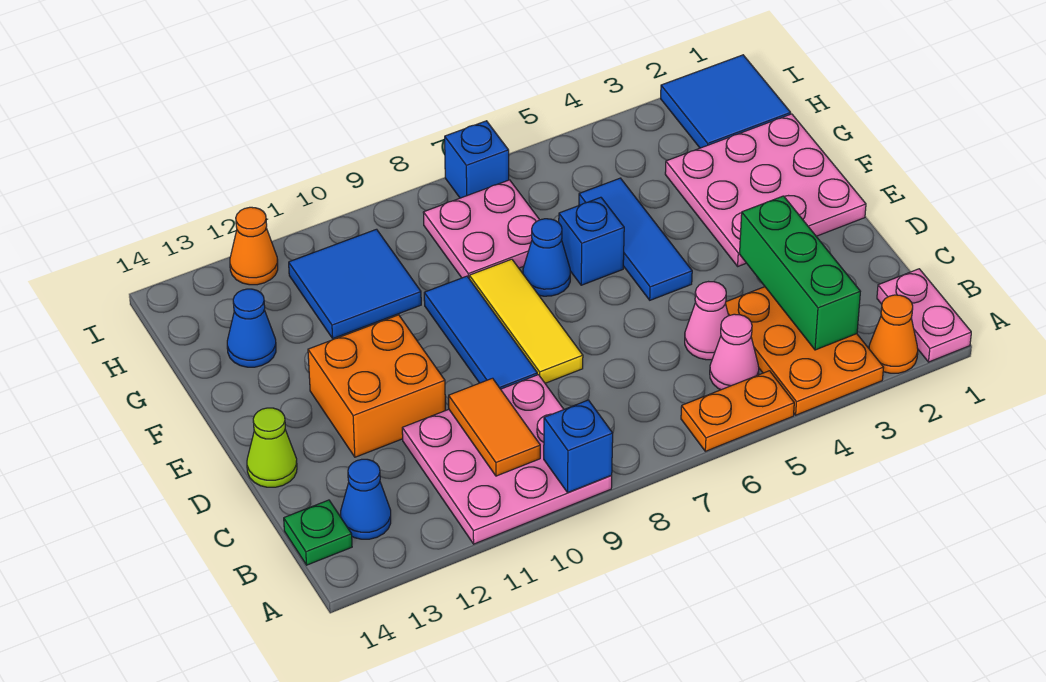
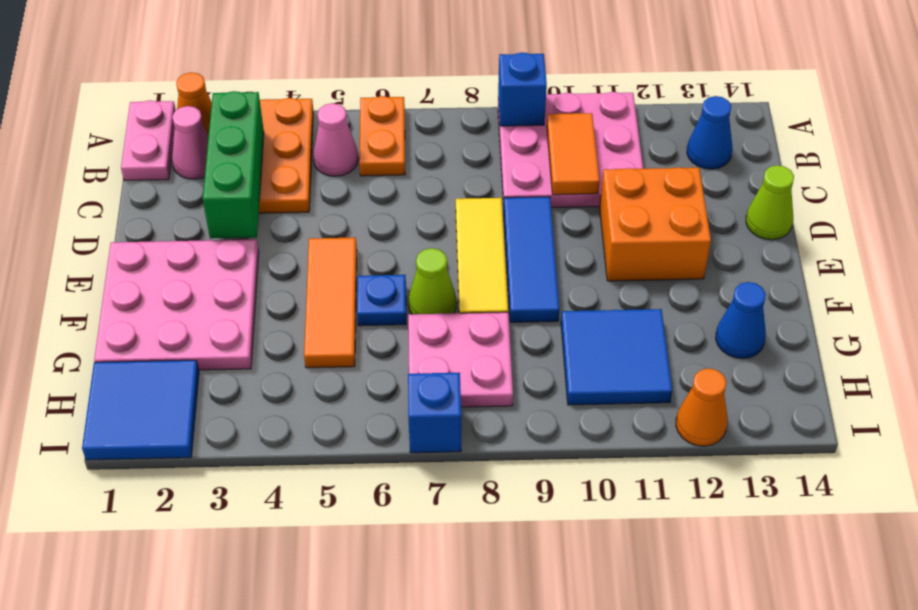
orange 1x2 plate [681,371,794,451] -> orange 1x2 plate turned to [359,96,405,176]
green 1x1 plate [284,500,352,565] -> none
pink 1x1 cone [685,282,729,360] -> pink 1x1 cone moved to [172,106,209,179]
blue 1x3 tile [579,178,692,300] -> orange 1x3 tile [304,237,357,368]
blue 1x1 brick [559,197,624,285] -> blue 1x1 plate [357,275,406,326]
blue 1x1 cone [523,219,570,296] -> lime 1x1 cone [408,248,457,314]

